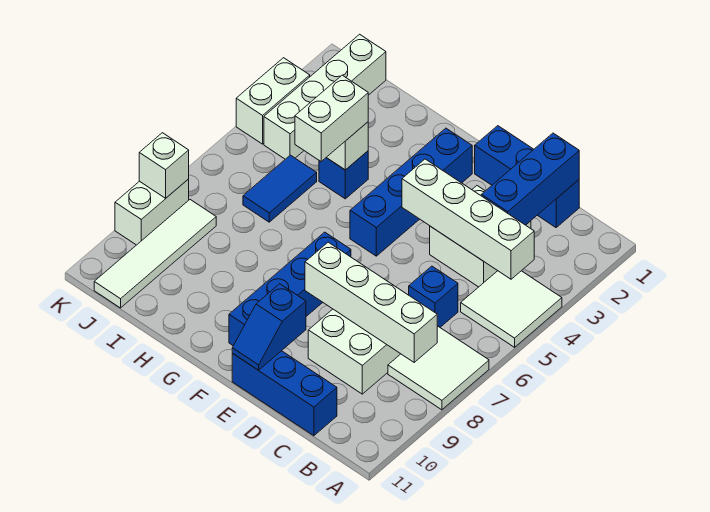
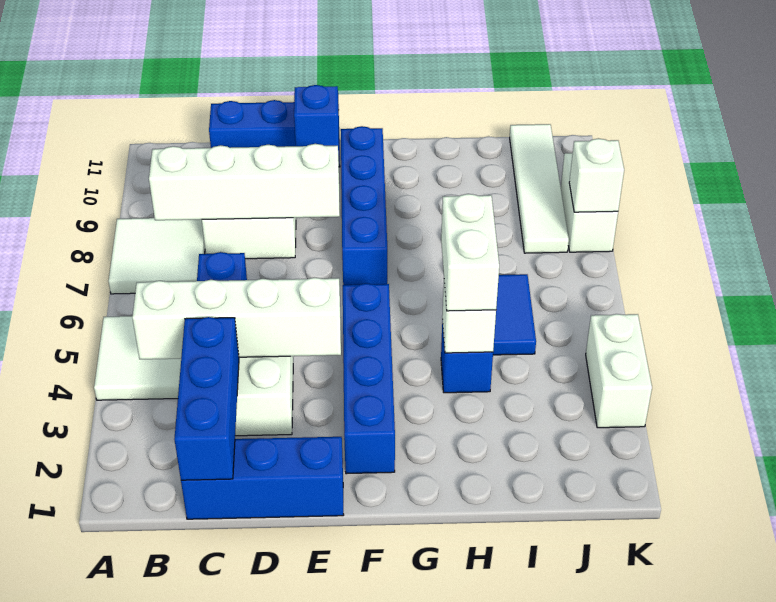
white 1x4 brick [264,34,386,159] -> none

